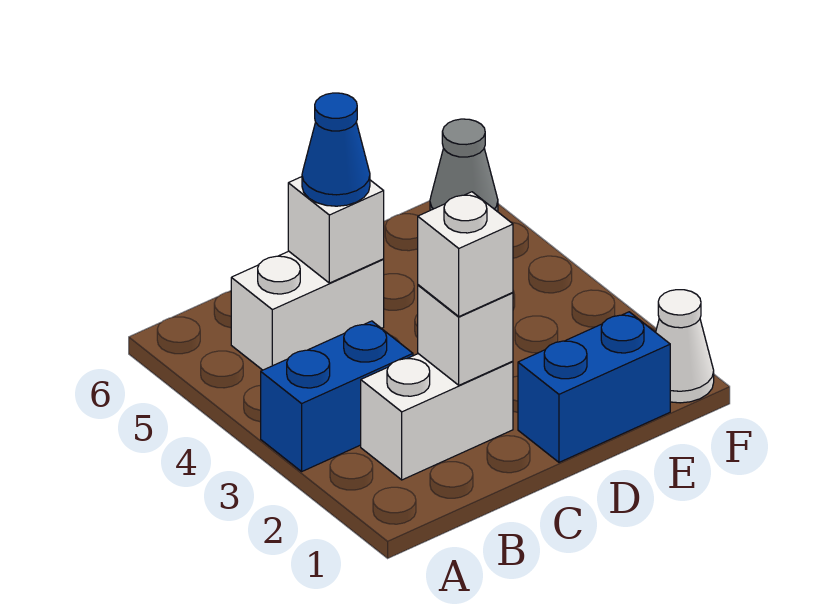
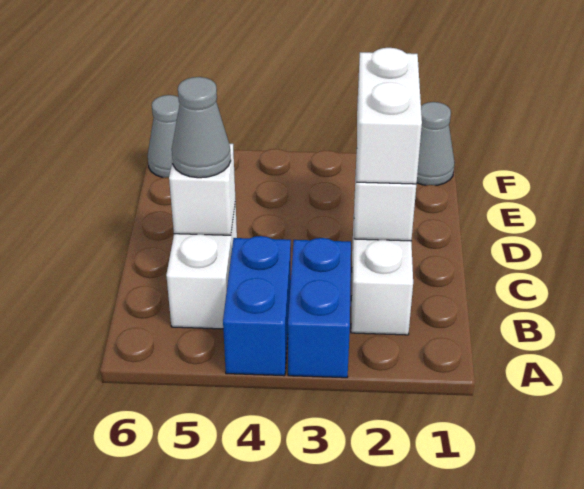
white 1x1 brick [418,192,513,316] -> white 1x2 brick [357,48,422,184]
blue 1x1 cone [302,93,370,206] -> grey 1x1 cone [172,77,231,178]
blue 1x2 brick [518,312,670,462] -> blue 1x2 brick moved to [223,236,291,376]
white 1x1 cone [656,290,714,403] -> grey 1x1 cone [417,102,455,185]

